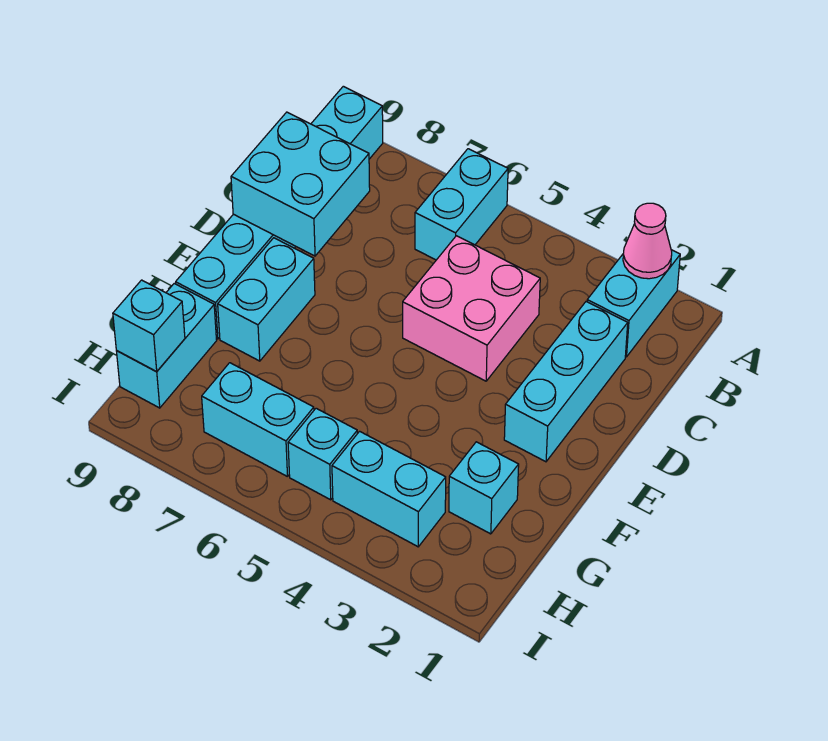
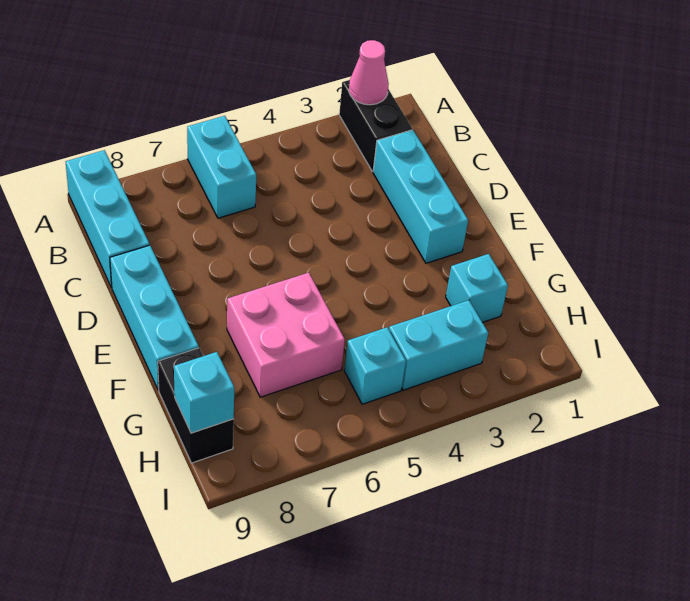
cyan 1x2 brick [587,250,680,357] -> black 1x2 brick [339,80,412,171]
pink 2x2 brick [403,236,540,381] -> pink 2x2 brick moved to [227,273,345,397]
cyan 2x2 brick [231,112,370,256] -> none
cyan 1x2 brick [218,238,315,361] -> none
cyan 1x2 brick [117,284,217,408] -> black 1x2 brick [158,348,234,463]
cyan 1x2 brick [202,363,314,477] -> none

